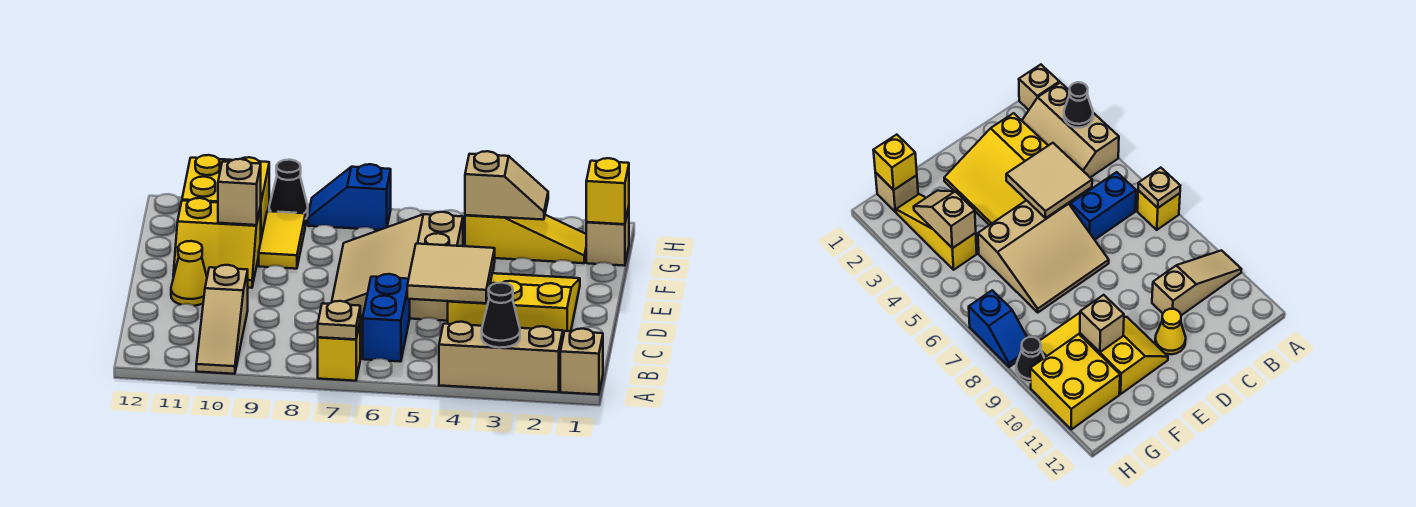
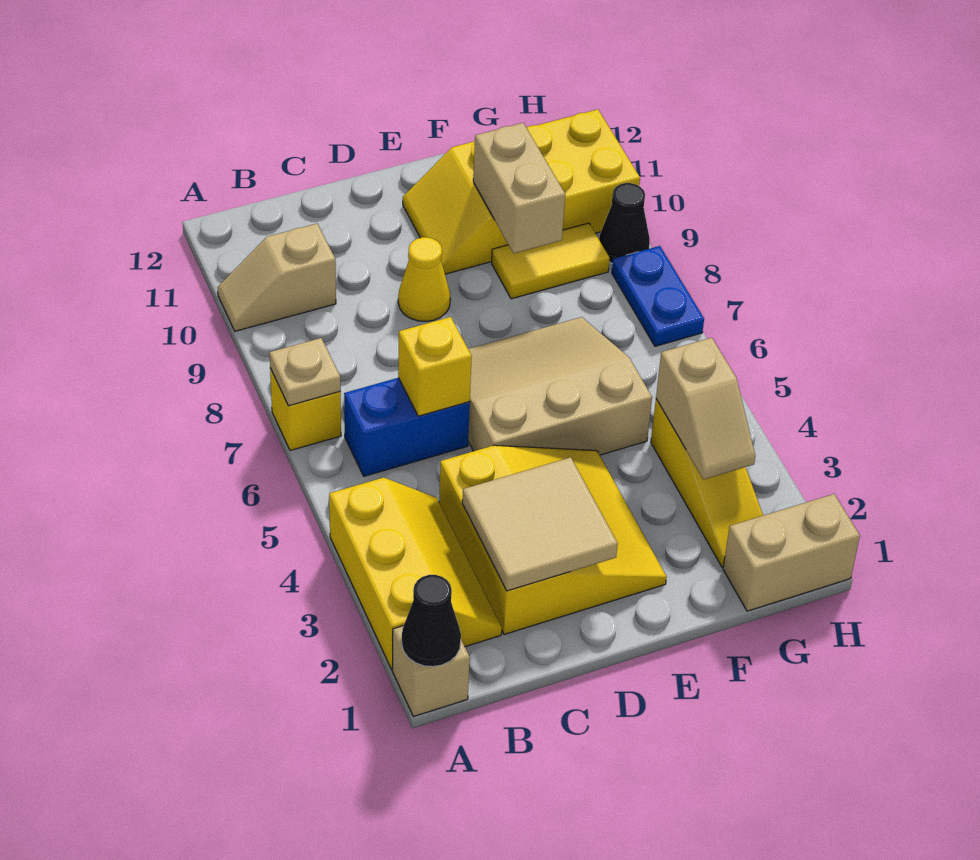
tan 2x3 slope [439,322,564,392] -> yellow 2x3 slope [329,477,502,669]
black 1x1 cone [482,283,520,348] -> black 1x1 cone moved to [402,575,461,667]
tan 1x3 slope [196,265,248,374] -> tan 1x2 slope [217,224,336,331]
tan 2x2 tile [407,244,495,303] -> tan 2x2 tile moved to [462,457,618,591]
yellow 1x1 cone [171,241,207,306] -> yellow 1x1 cone moved to [398,237,450,322]
tan 1x1 brick [218,159,261,225] -> tan 1x2 brick [473,123,565,253]
tan 1x1 brick [586,207,629,266] -> tan 1x2 brick [723,494,860,611]
yellow 1x1 brick [586,158,629,224] -> yellow 1x1 brick moved to [398,317,472,416]
blue 1x2 slope [308,164,391,230] -> blue 1x2 plate [612,246,704,346]

